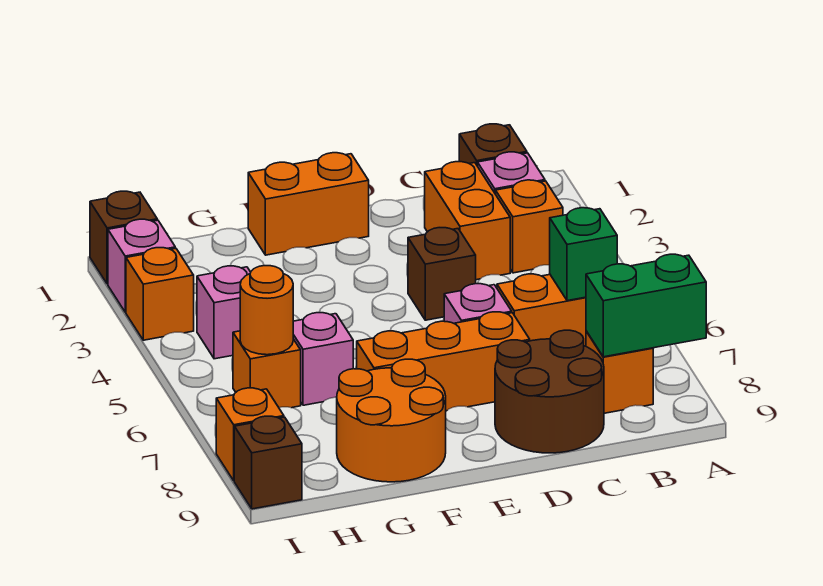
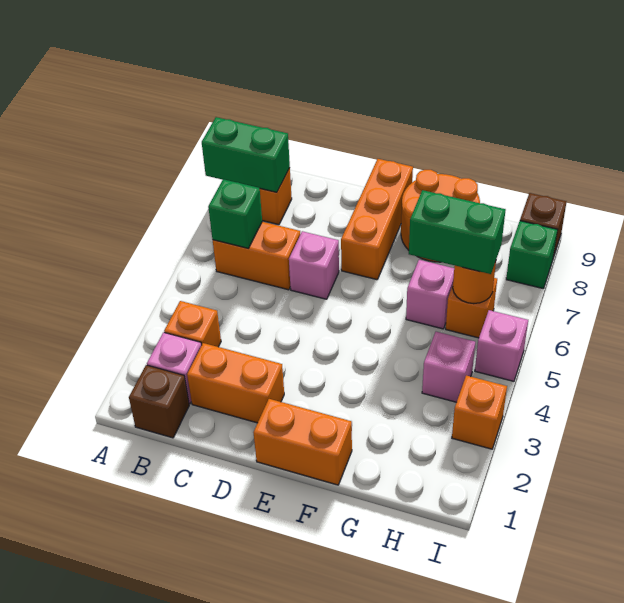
orange 1x2 brick [425,162,510,280] -> orange 1x2 brick turned to [187,343,284,423]
brown 2x2 round brick [495,330,604,453] -> none
brown 1x1 brick [408,228,476,320] -> none
orange 1x3 brick [357,312,530,411] -> orange 1x3 brick turned to [341,159,413,280]
none -> green 1x2 brick [409,190,506,274]
brown 1x1 brick [90,191,157,284] -> none
pink 1x1 brick [108,219,175,312] -> pink 1x1 brick moved to [475,310,528,381]
orange 1x1 brick [216,388,284,481] -> green 1x1 brick [506,221,557,289]

